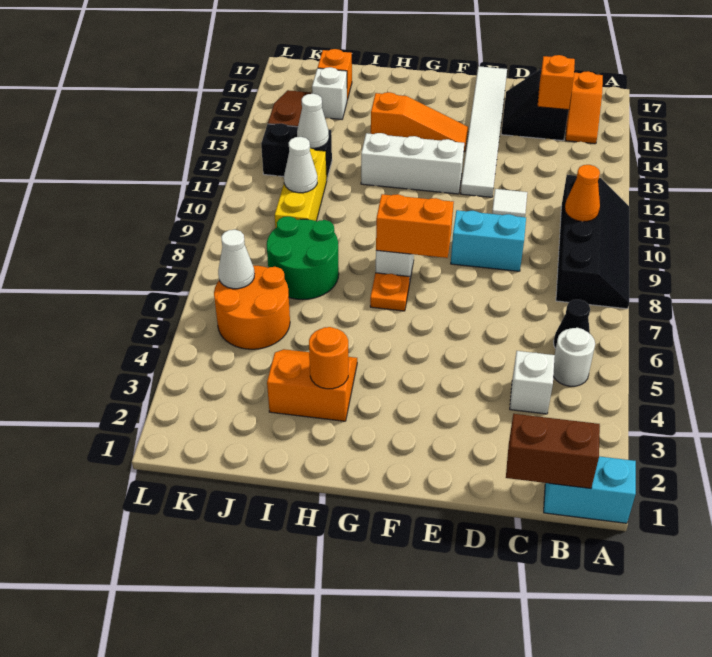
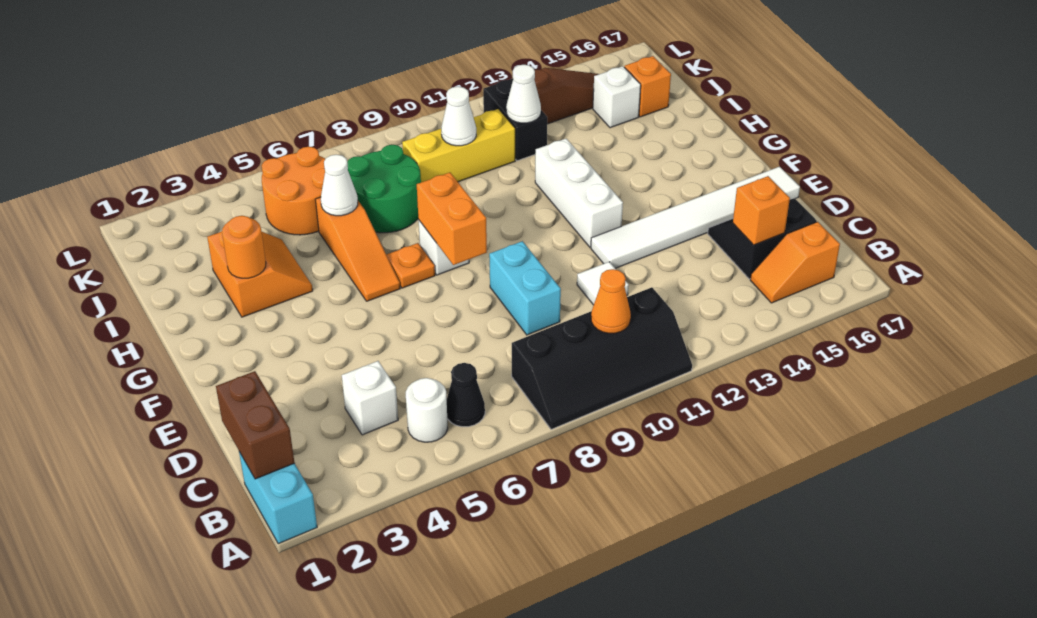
orange 1x3 slope [371,92,468,152] -> orange 1x3 slope moved to [315,197,400,301]
white 1x1 cone [218,230,254,289] -> white 1x1 cone moved to [321,155,358,216]

